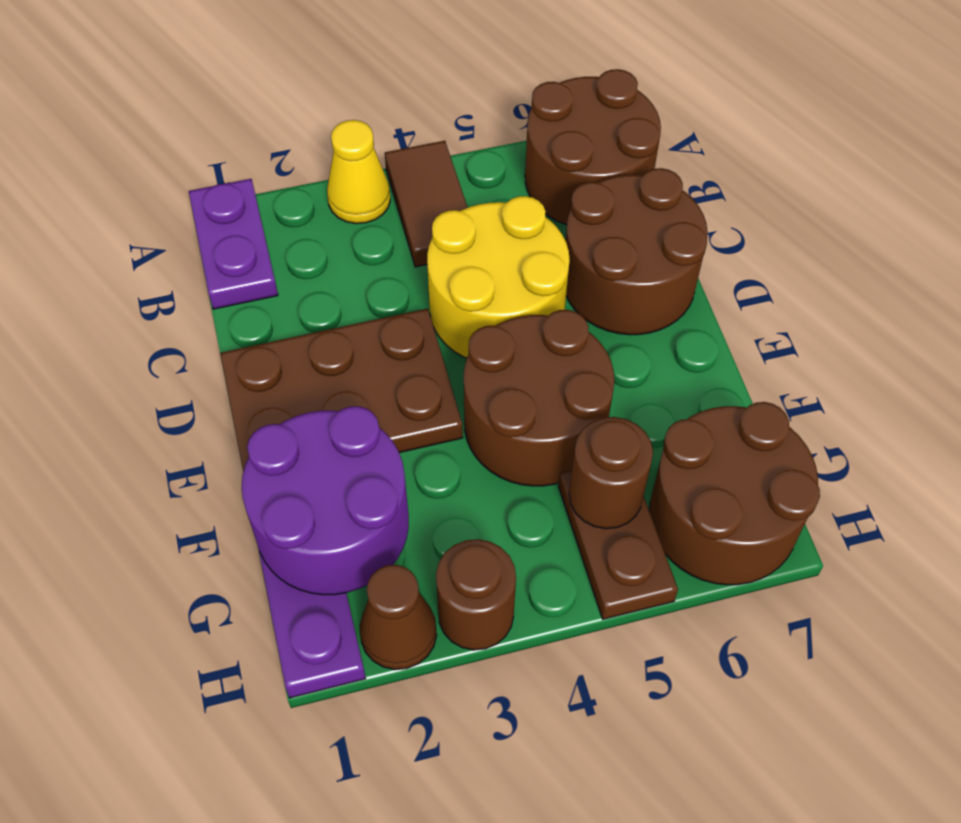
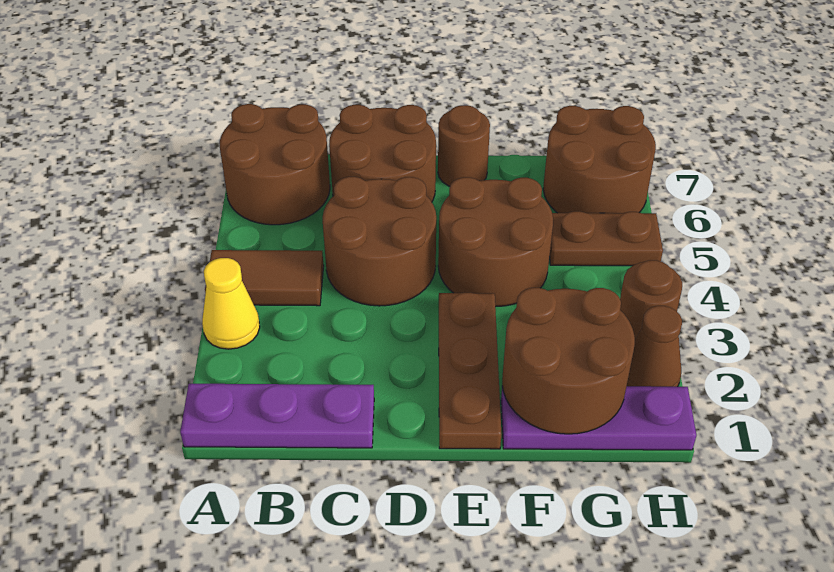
purple 1x2 plate [189,179,278,309] -> purple 1x3 plate [180,384,374,448]
yellow 2x2 round brick [427,196,570,358] -> brown 2x2 round brick [323,177,436,306]
brown 2x3 plate [220,309,463,472] -> brown 1x3 plate [439,293,501,449]
purple 2x2 round brick [242,406,409,595] -> brown 2x2 round brick [502,288,635,434]
brown 1x1 round brick [569,417,653,529] -> brown 1x1 round brick moved to [438,105,490,186]

